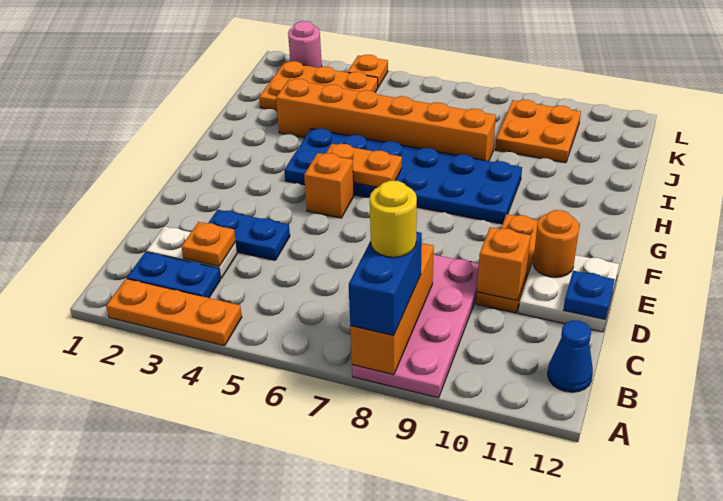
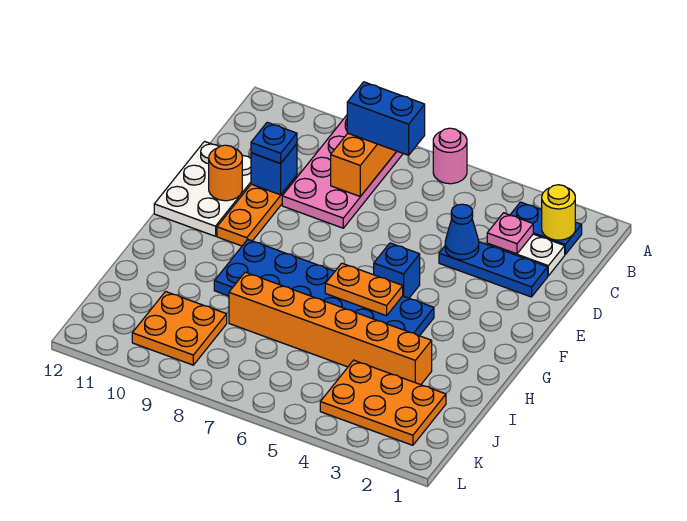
orange 1x3 plate [106,279,242,346] -> none
blue 1x2 brick [349,232,422,335] -> blue 1x2 brick turned to [347,82,425,155]
yellow 1x1 round brick [370,181,417,257] -> yellow 1x1 round brick moved to [542,185,575,240]
blue 1x1 cone [548,321,593,392] -> blue 1x1 cone moved to [445,204,479,260]
orange 1x1 plate [181,222,236,266] -> pink 1x1 plate [487,213,533,254]
blue 1x2 plate [209,210,290,260] -> blue 1x3 plate [439,242,548,297]
orange 1x1 brick [477,227,531,301] -> blue 1x1 brick [251,144,297,195]
white 2x2 plate [518,255,619,332] -> white 2x3 plate [154,141,251,236]
blue 1x1 plate [563,271,615,320] -> blue 1x1 plate moved to [251,122,297,163]
orange 1x1 brick [304,153,354,218] -> blue 1x1 brick [374,243,420,298]
pink 1x1 round brick [288,21,322,68] -> pink 1x1 round brick moved to [433,128,467,184]
orange 1x1 plate [348,55,388,87] -> none

